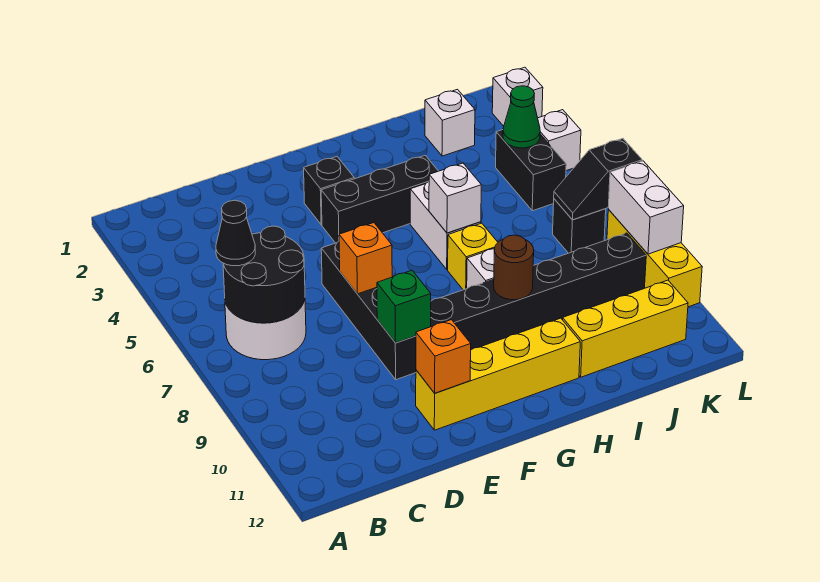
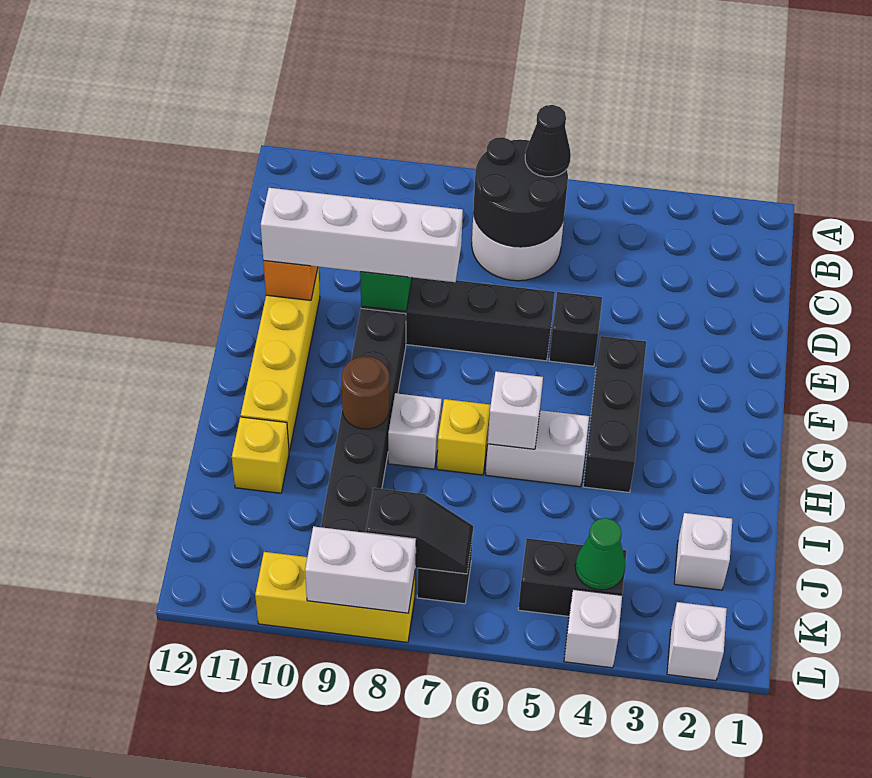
orange 1x1 brick [339,223,392,294] -> none
none -> white 1x4 brick [261,188,463,282]
black 1x1 brick [304,157,354,225] -> black 1x1 brick moved to [549,292,602,366]
yellow 1x3 brick [563,280,688,377] -> yellow 1x1 brick [232,417,289,493]
black 1x2 slope [554,139,642,220] -> black 1x2 slope turned to [366,488,473,574]

